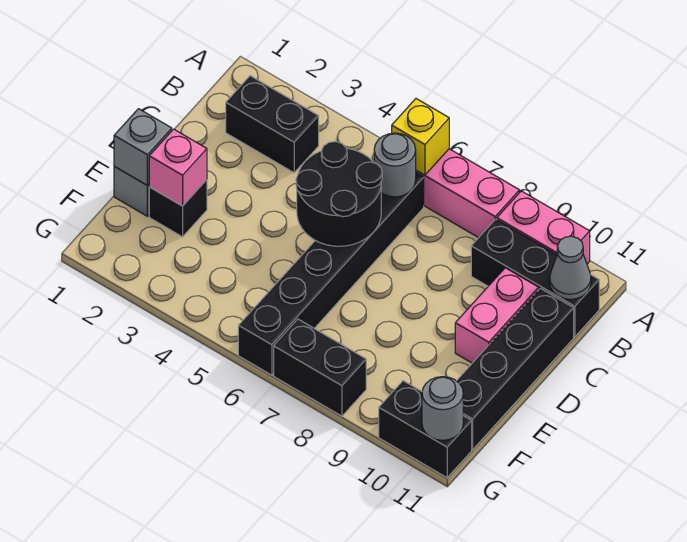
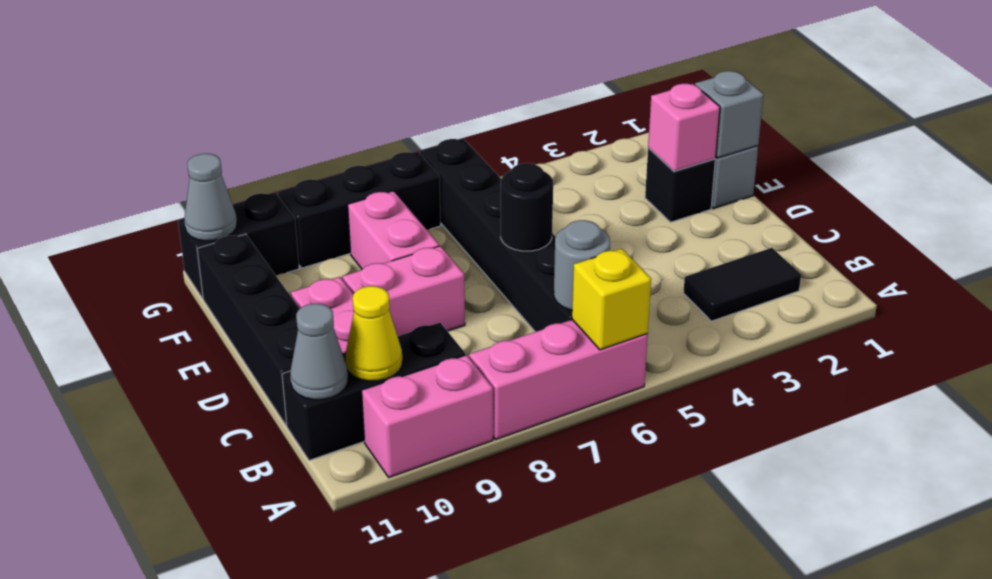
black 1x2 brick [226,76,319,173] -> black 1x2 tile [683,248,801,321]
none -> yellow 1x1 cone [346,286,402,381]
black 2x2 round brick [296,142,382,246] -> black 1x1 round brick [501,163,553,251]
none -> pink 1x2 brick [343,246,465,336]
none -> pink 1x2 brick [348,191,439,269]
black 1x2 brick [274,319,366,416] -> black 1x3 brick [278,152,441,268]
grey 1x1 round brick [422,377,463,440] -> grey 1x1 cone [184,154,237,241]

